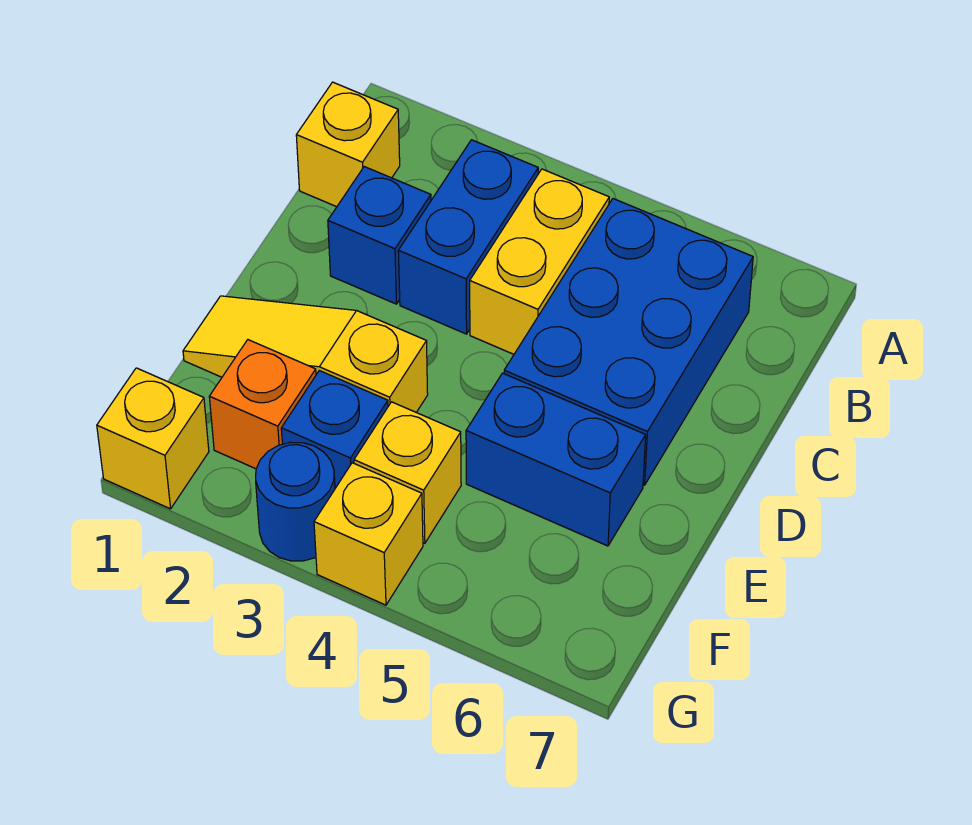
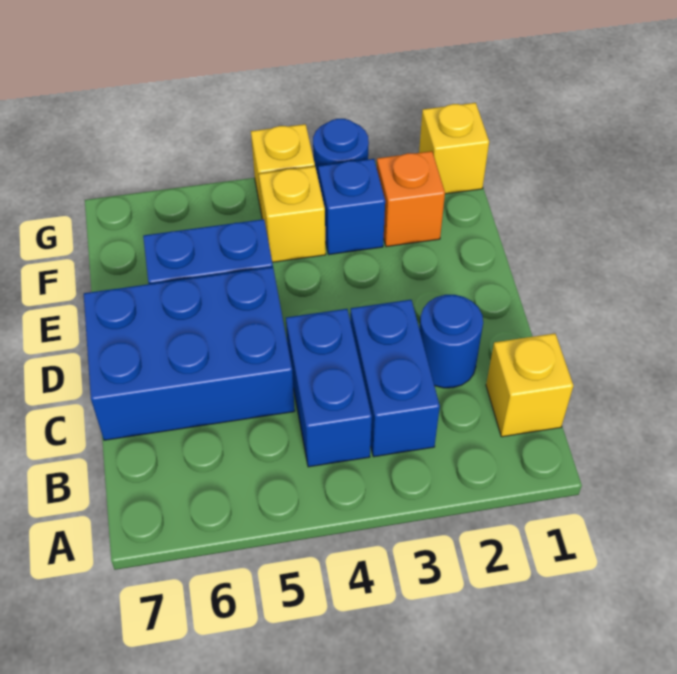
yellow 1x2 brick [470,169,609,354] -> blue 1x2 brick [286,309,372,467]
blue 2x3 brick [504,199,753,485] -> blue 2x3 brick turned to [84,267,295,440]
blue 1x1 brick [328,167,431,304] -> blue 1x1 round brick [419,295,483,388]
yellow 1x3 slope [183,296,428,412] -> none

